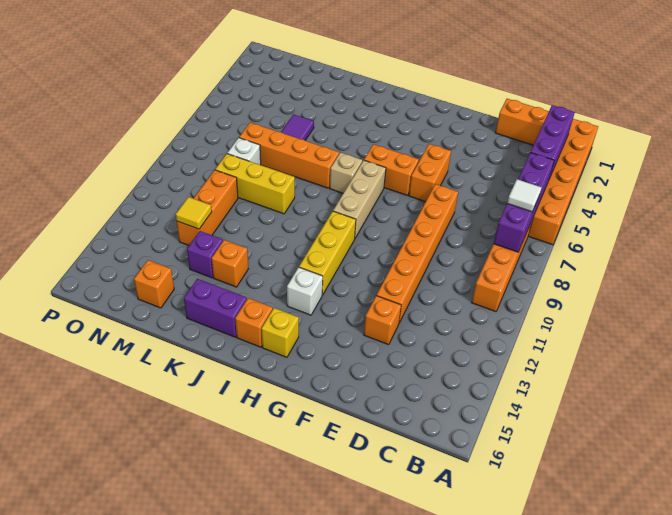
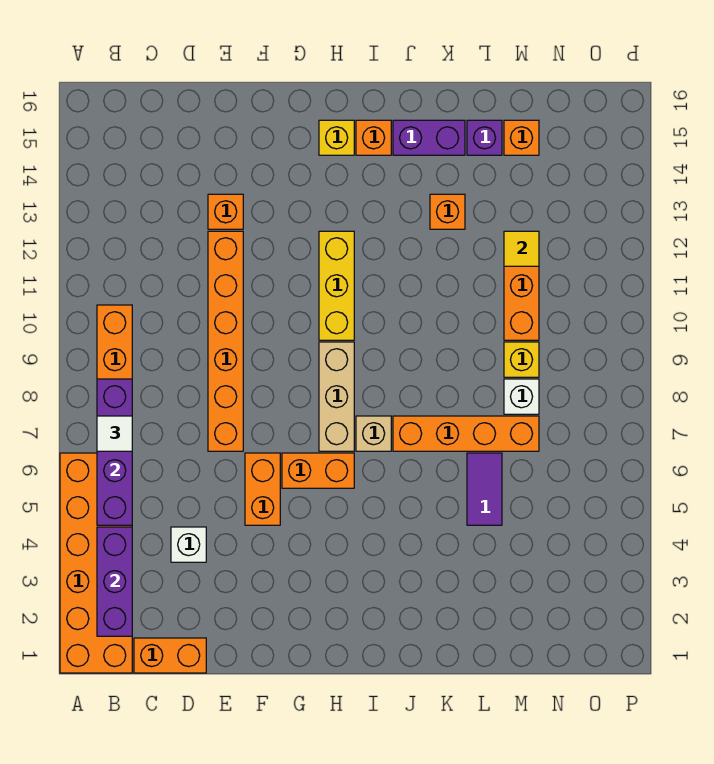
white 1x1 brick [287,267,323,315] -> white 1x1 brick moved to [171,527,206,562]
yellow 1x3 brick [215,154,295,214] -> yellow 1x1 brick [504,342,539,377]
purple 1x1 brick [187,231,223,278] -> purple 1x1 brick moved to [467,120,502,155]

